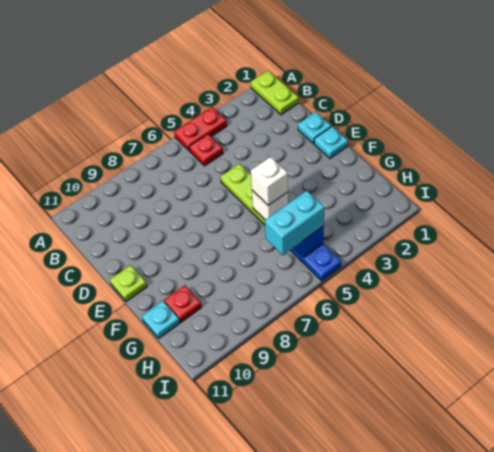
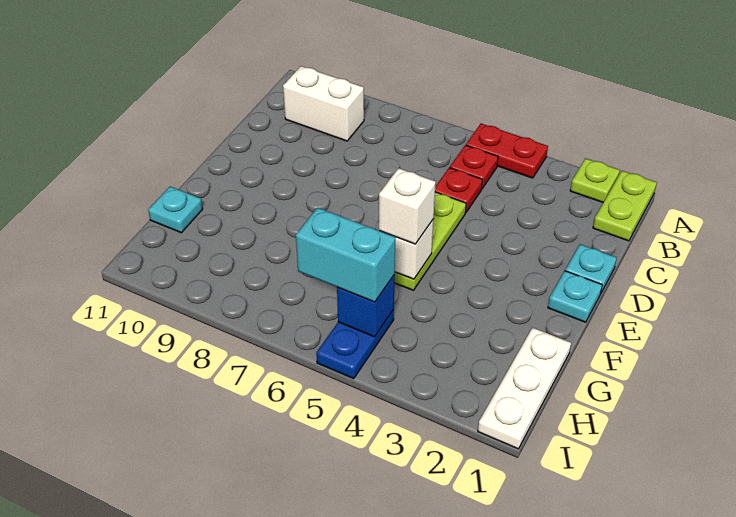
none -> white 1x2 brick [283,66,364,141]
lime 1x1 plate [110,265,147,302] -> lime 1x1 plate moved to [570,158,620,202]
none -> white 1x3 plate [478,328,571,449]
red 1x1 plate [164,285,202,322] -> red 1x1 plate moved to [435,168,482,213]

